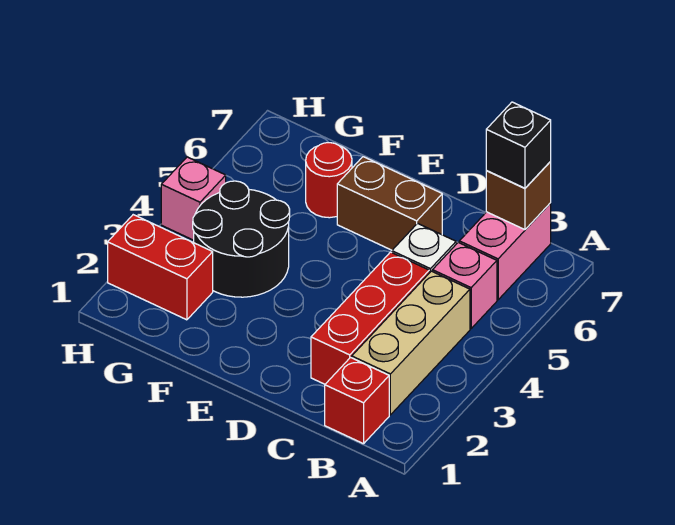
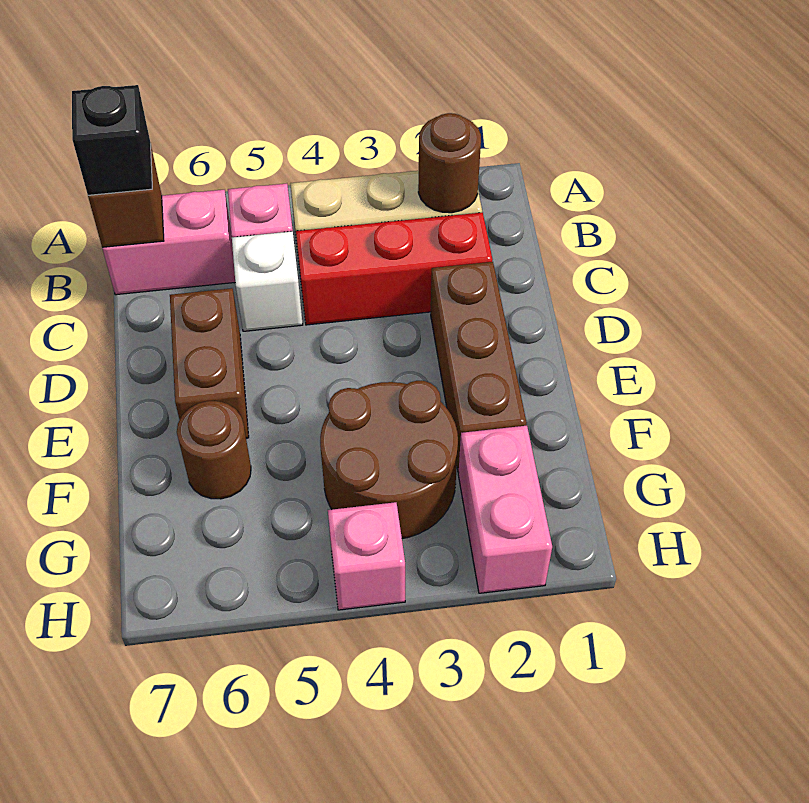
red 1x1 brick [325,358,389,444] -> none
none -> brown 1x1 round brick [418,113,481,213]
none -> brown 1x3 brick [431,262,526,472]
black 2x2 round brick [193,181,290,297] -> brown 2x2 round brick [320,381,458,539]
red 1x1 round brick [306,143,352,218] -> brown 1x1 round brick [177,401,251,499]
red 1x2 brick [108,215,213,320] -> pink 1x2 brick [458,426,552,593]

